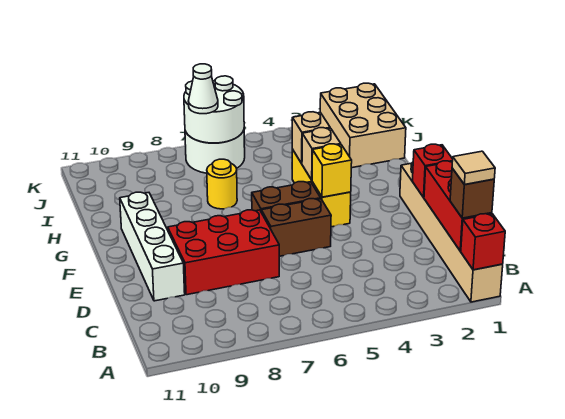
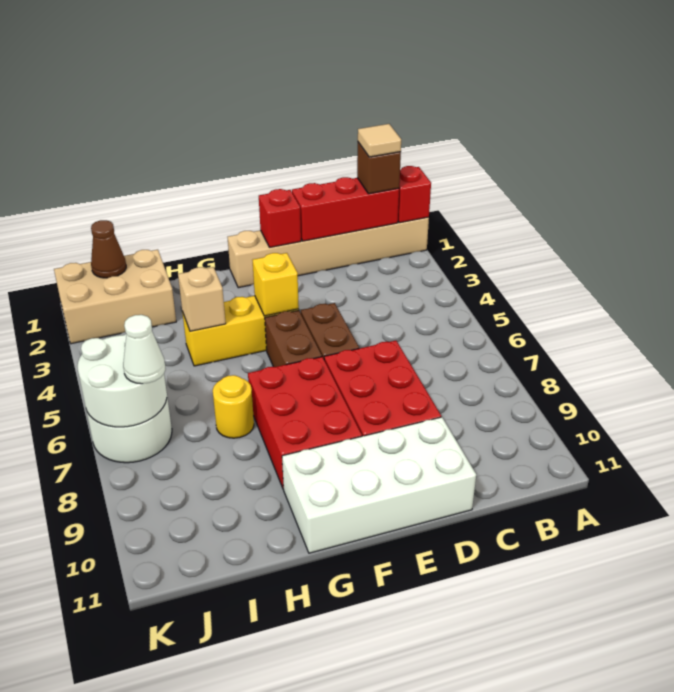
white 1x4 brick [120,192,185,301] -> white 2x4 brick [282,417,476,553]
none -> red 2x3 brick [248,357,362,490]
tan 1x1 brick [302,128,341,180] -> none
none -> brown 1x1 cone [91,220,126,278]

